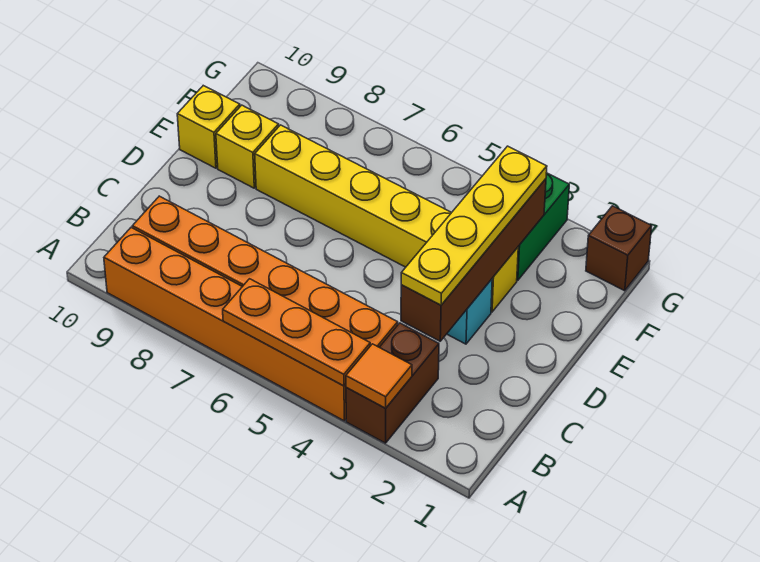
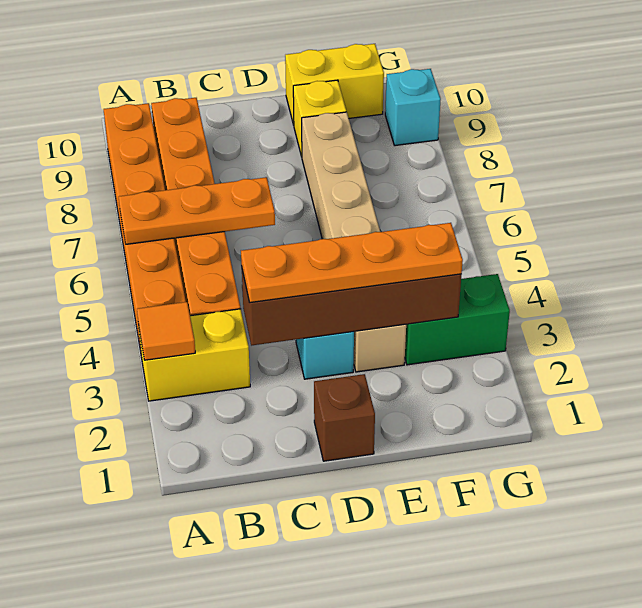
brown 1x2 brick [346,323,439,443] -> yellow 1x2 brick [138,309,250,401]
orange 1x3 plate [223,279,370,386] -> orange 1x3 plate turned to [119,177,275,244]
yellow 1x4 plate [401,146,547,305] -> orange 1x4 plate [241,223,463,303]
yellow 1x6 brick [255,125,518,312] -> tan 1x6 brick [302,112,406,372]
yellow 1x1 brick [177,86,240,168] -> yellow 1x2 brick [285,44,384,125]
brown 1x1 brick [586,206,652,291] -> brown 1x1 brick moved to [314,374,375,461]
none -> cyan 1x1 brick [385,69,441,146]

